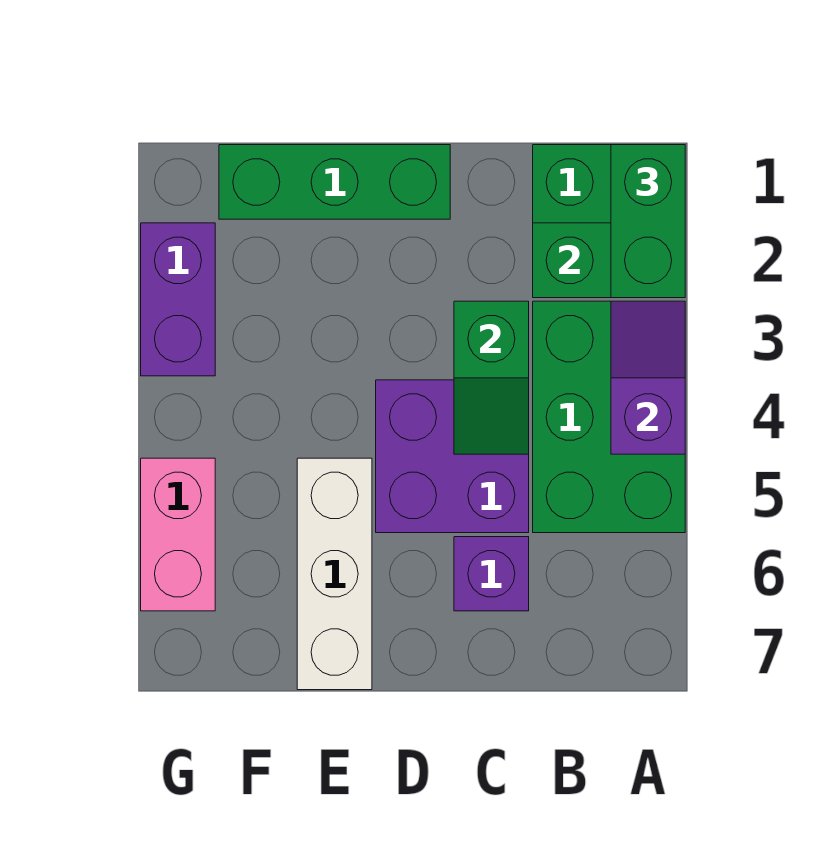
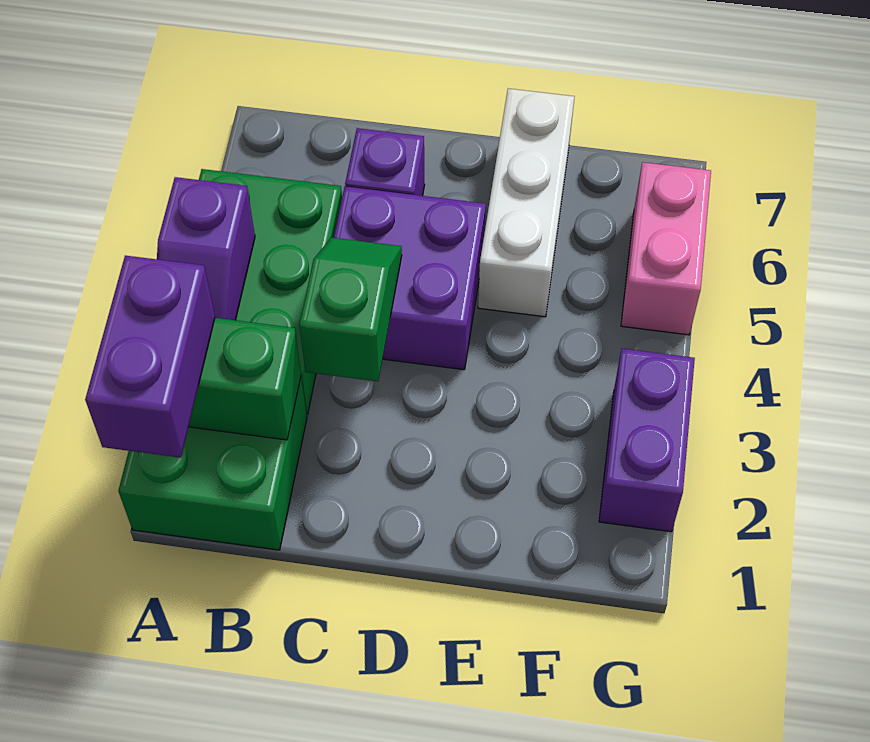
green 1x2 brick [611,145,685,298] -> purple 1x2 brick [85,256,215,458]
green 1x3 brick [219,145,450,219] -> none

